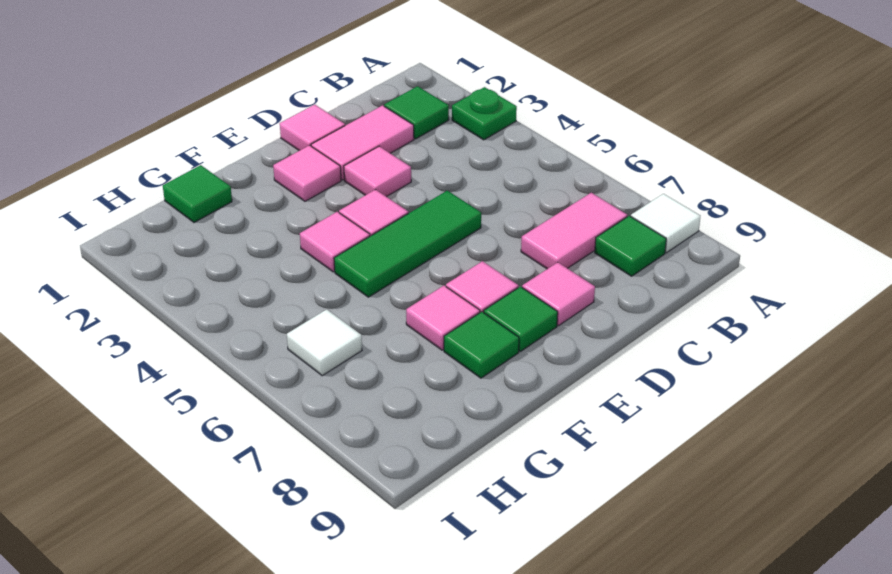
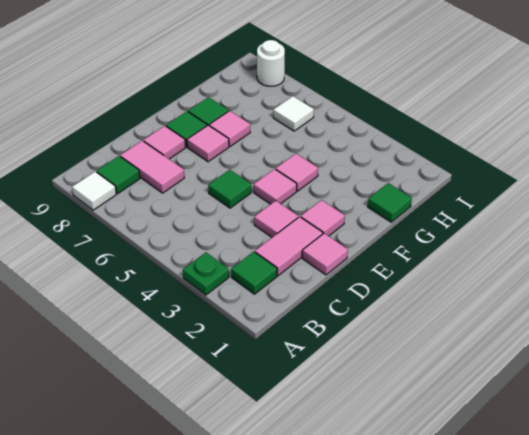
pink 1x2 tile [521,193,627,269] -> pink 1x2 tile turned to [120,141,184,193]
green 1x3 tile [334,191,481,297] -> green 1x1 tile [208,170,251,208]
none -> white 1x1 round brick [257,40,285,86]

